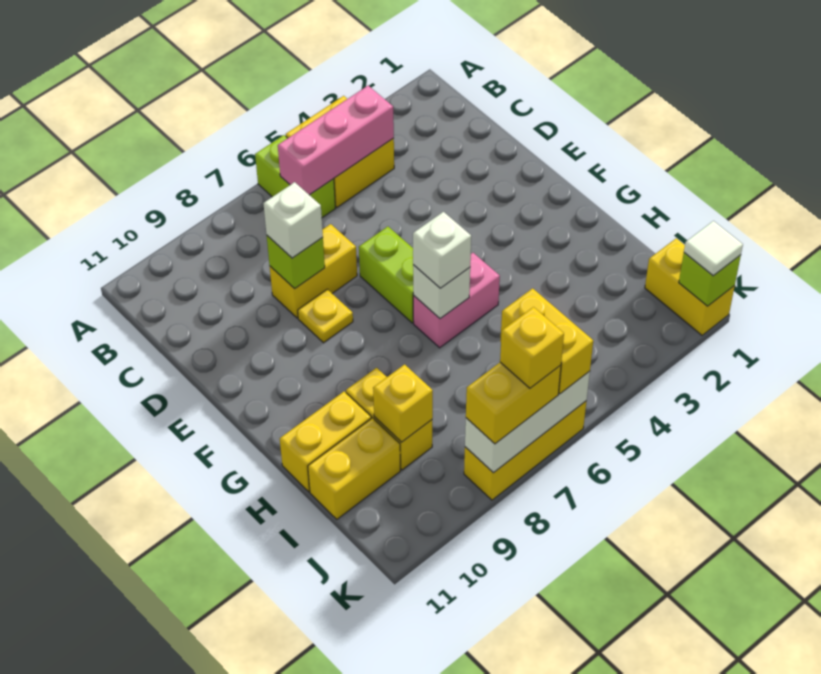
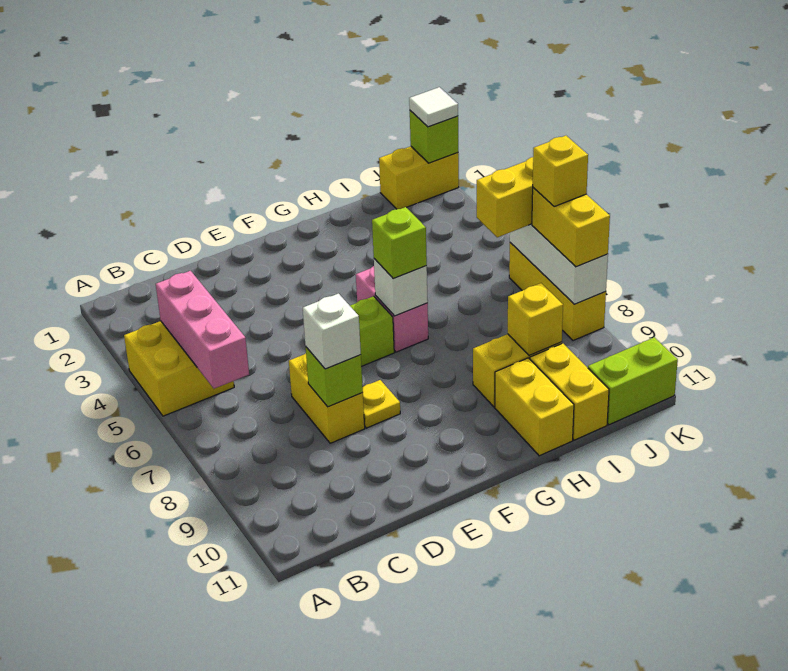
lime 1x2 brick [255,135,335,218] -> lime 1x2 brick moved to [588,337,678,425]
white 1x1 brick [413,212,471,288] -> lime 1x1 brick [372,207,427,279]

